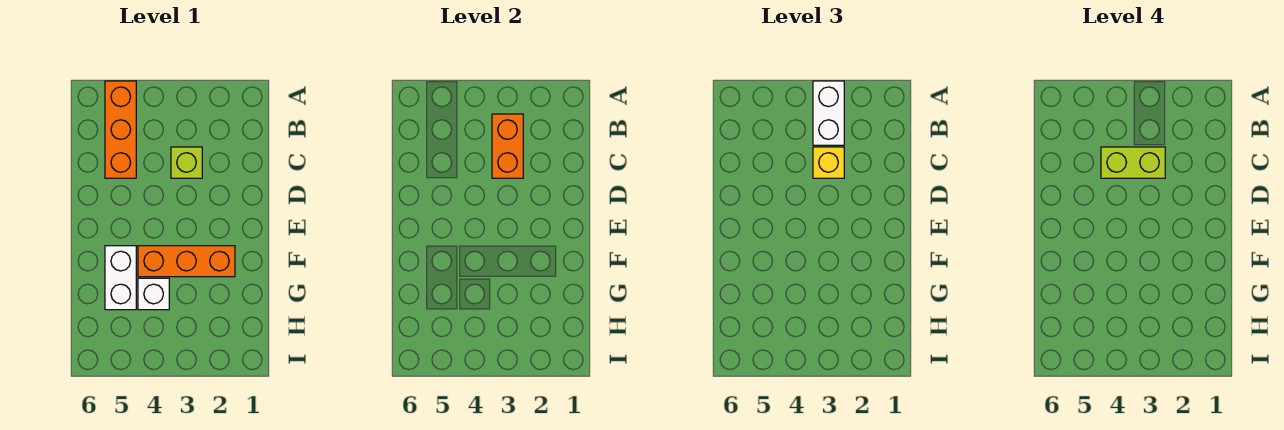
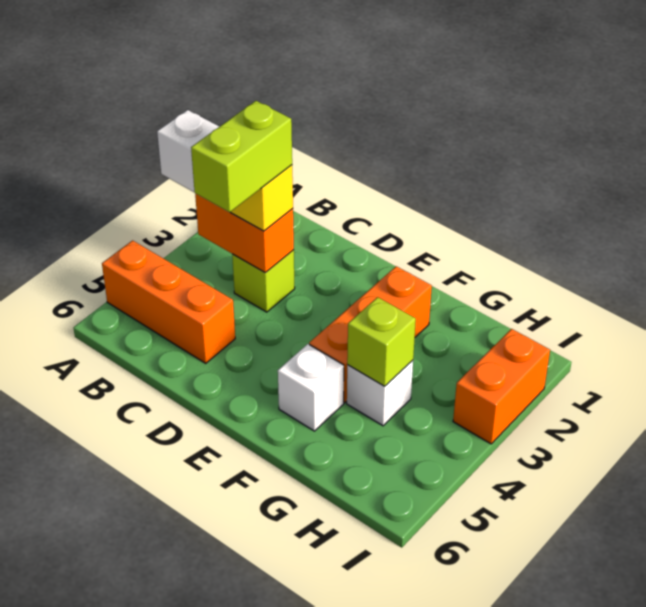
white 1x2 brick [105,246,136,310] -> white 1x1 brick [278,344,344,431]
none -> lime 1x1 brick [347,297,416,386]
none -> orange 1x2 brick [453,329,550,444]

